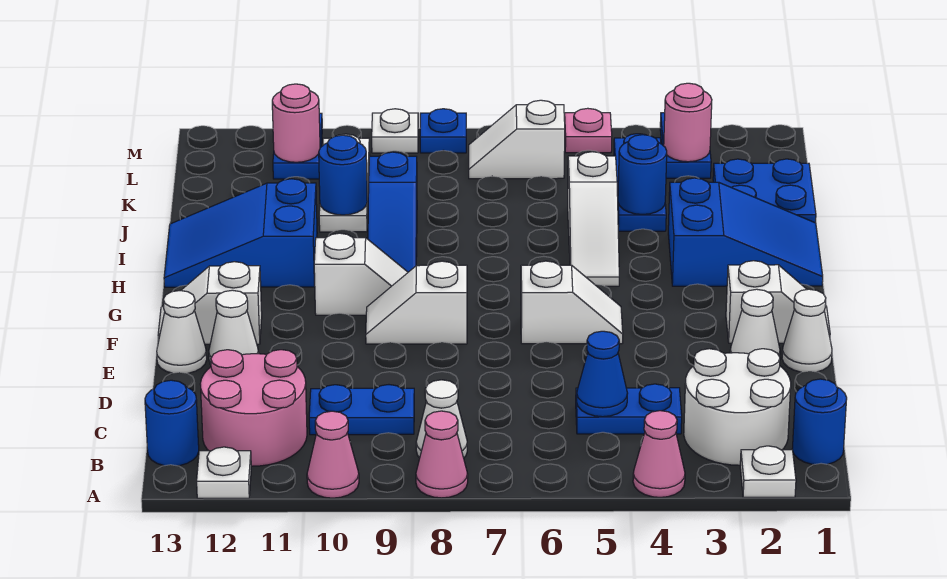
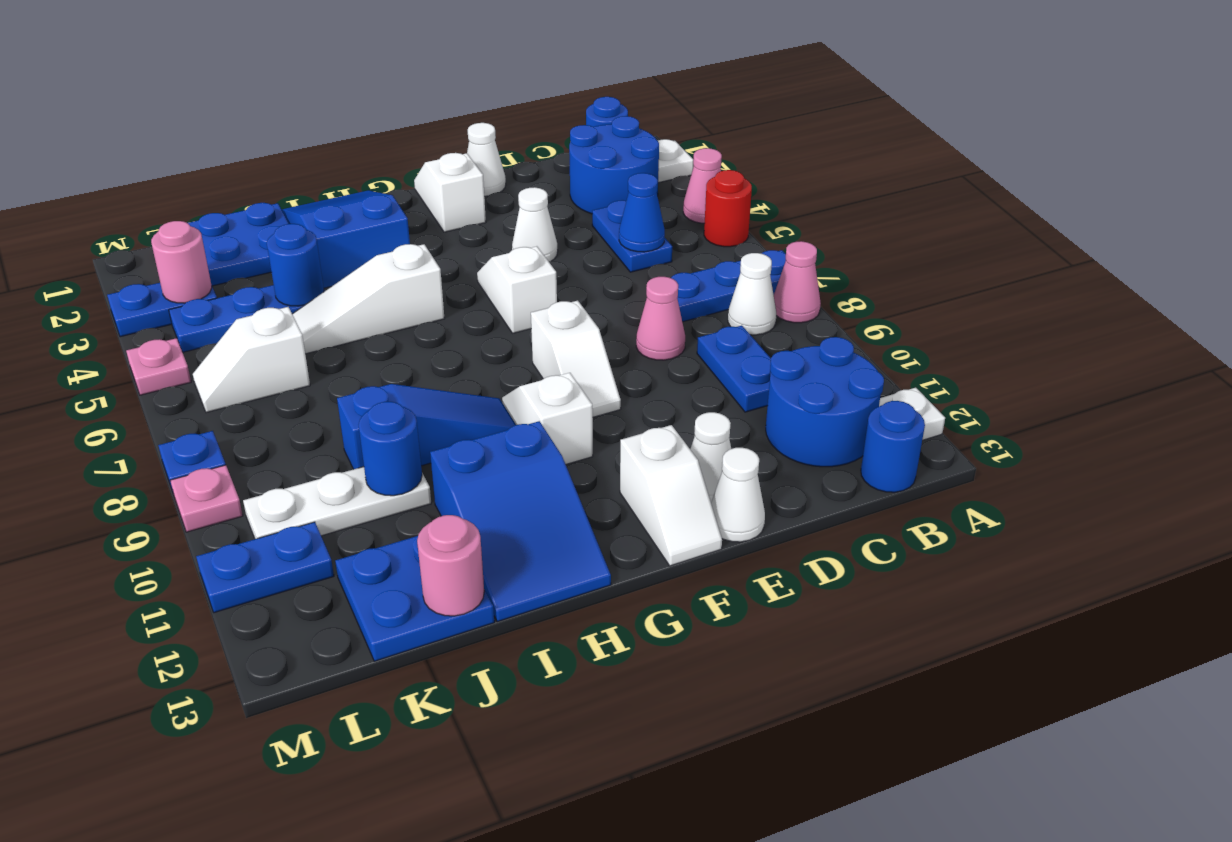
none -> red 1x1 round brick [704,170,752,247]
none -> blue 1x3 plate [671,250,786,322]
pink 1x1 cone [307,411,359,498] -> pink 1x1 cone moved to [636,277,685,360]
white 2x2 round brick [684,349,791,465] -> blue 2x2 round brick [569,116,659,214]
pink 2x2 round brick [200,350,307,466] -> blue 2x2 round brick [766,337,884,467]
white 1x1 cone [730,289,780,357] -> white 1x1 cone moved to [512,187,558,261]
white 1x3 slope [568,152,619,286] -> white 1x3 slope turned to [292,244,445,354]
none -> blue 2x2 plate [335,536,494,661]
white 1x2 slope [469,100,565,179] -> white 1x2 slope turned to [193,307,310,413]
pink 1x1 round brick [272,84,320,162] -> pink 1x1 round brick moved to [417,515,484,616]
white 1x1 plate [372,109,418,153] -> pink 1x1 plate [170,465,243,532]

